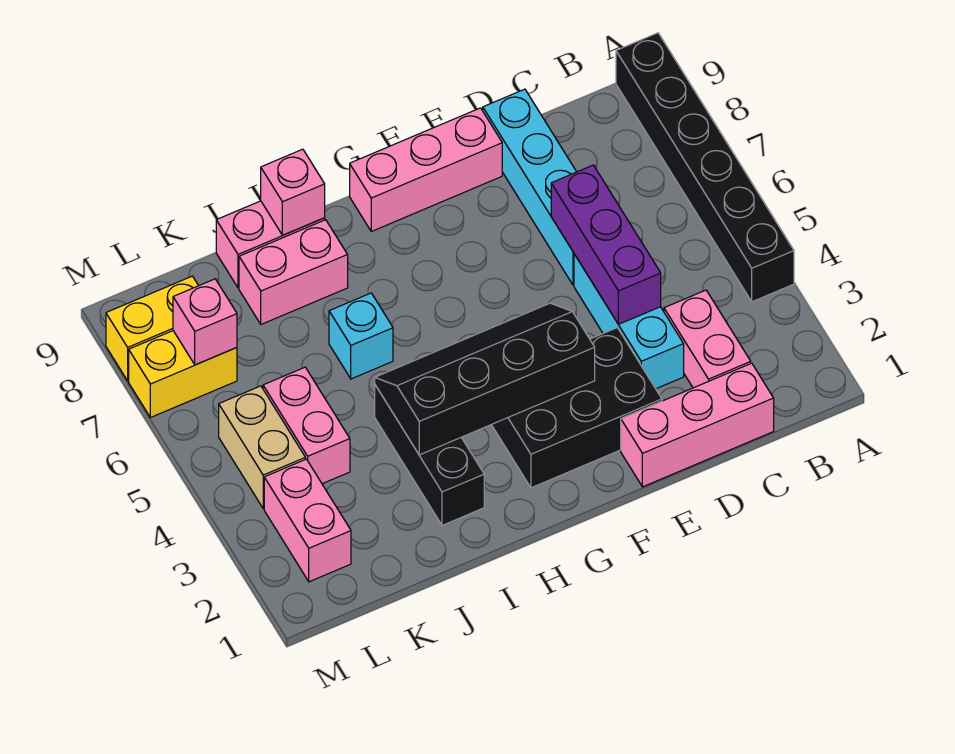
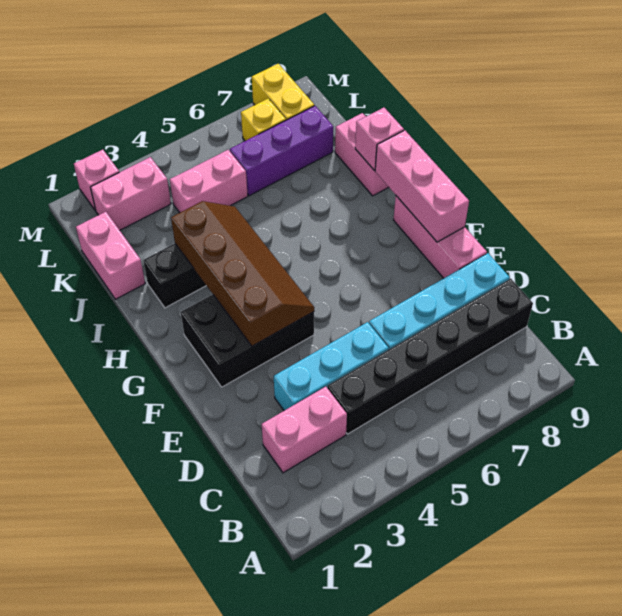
black 1x6 brick [616,33,794,302] -> black 1x6 brick moved to [328,279,533,434]
pink 1x3 brick [621,363,774,487] -> pink 1x3 brick moved to [375,130,469,242]
purple 1x3 brick [551,165,661,324] -> purple 1x3 brick moved to [230,106,333,196]
black 2x3 brick [492,328,662,488] -> black 2x3 brick turned to [181,295,314,387]
black 2x4 slope [375,303,595,455] -> brown 2x4 slope [171,201,314,346]
cyan 1x1 brick [329,293,393,379] -> none
pink 1x2 brick [239,220,348,324] -> pink 1x2 brick moved to [76,212,145,299]
tan 1x2 brick [219,386,305,509] -> none
yellow 1x2 brick [129,331,237,418] -> yellow 1x1 brick [241,99,286,141]
pink 1x1 brick [173,279,237,365] -> pink 1x1 brick moved to [74,150,119,211]

